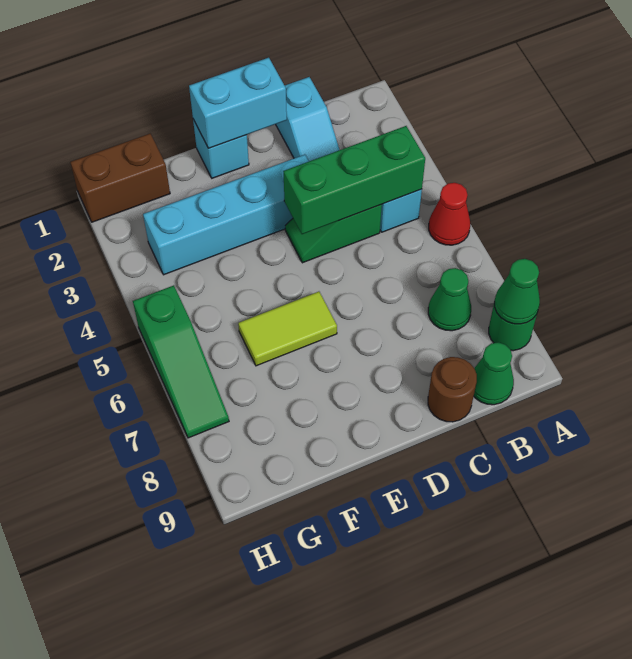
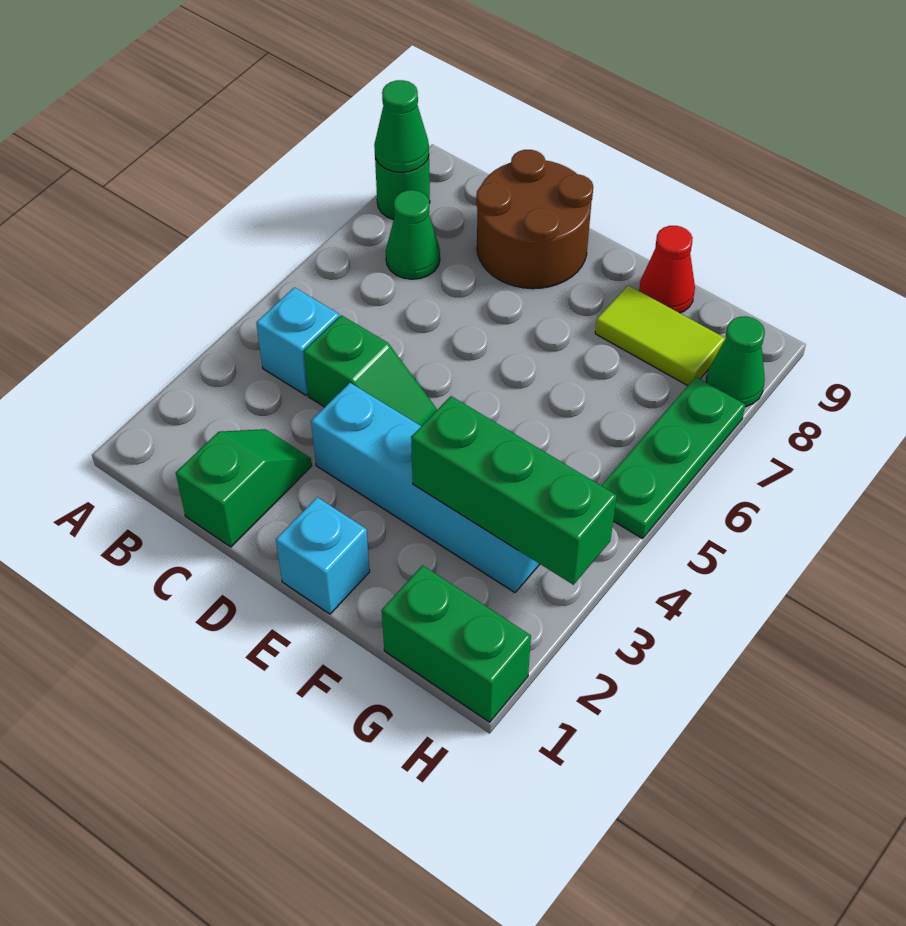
red 1x1 cone [429,183,470,245] -> red 1x1 cone moved to [639,226,695,313]
green 1x3 brick [283,126,425,234] -> green 1x3 brick moved to [411,396,617,585]
green 1x1 cone [474,342,514,405] -> green 1x1 cone moved to [706,316,765,407]
cyan 1x2 slope [276,77,339,161] -> green 1x2 slope [176,429,312,547]
brown 1x1 round brick [428,357,477,422] -> brown 2x2 round brick [476,150,593,289]
cyan 1x2 brick [189,58,287,148] -> none
lime 1x2 tile [238,292,337,366] -> lime 1x2 tile moved to [595,285,726,386]
brown 1x2 brick [70,134,170,222] -> green 1x2 brick [382,565,531,722]
green 1x3 slope [133,285,229,438] -> green 1x3 plate [601,377,745,539]

